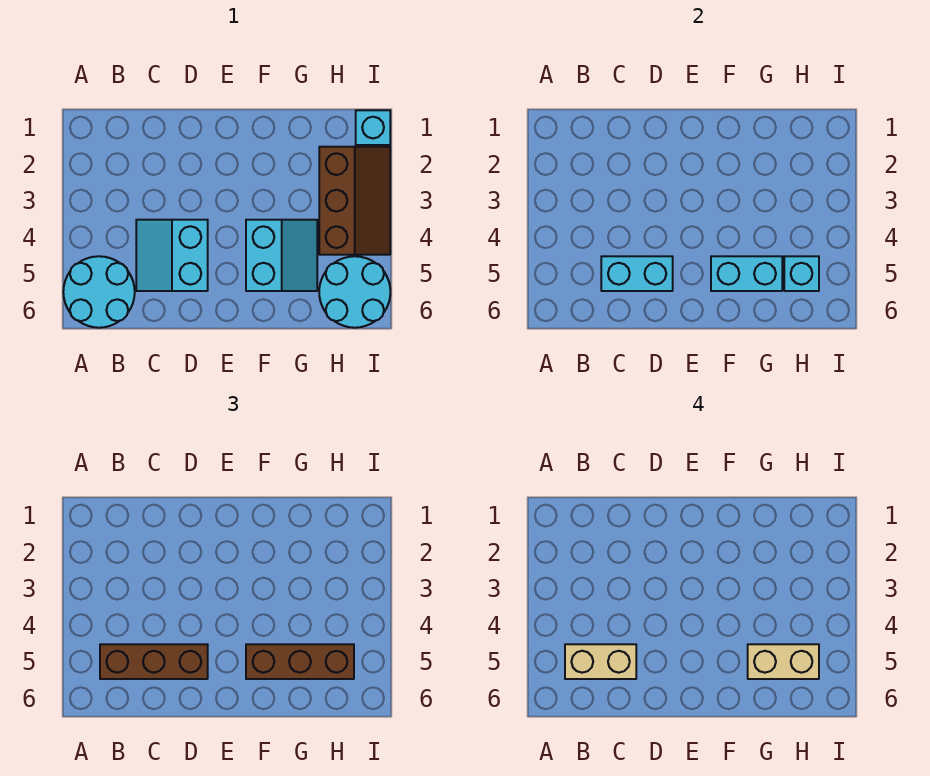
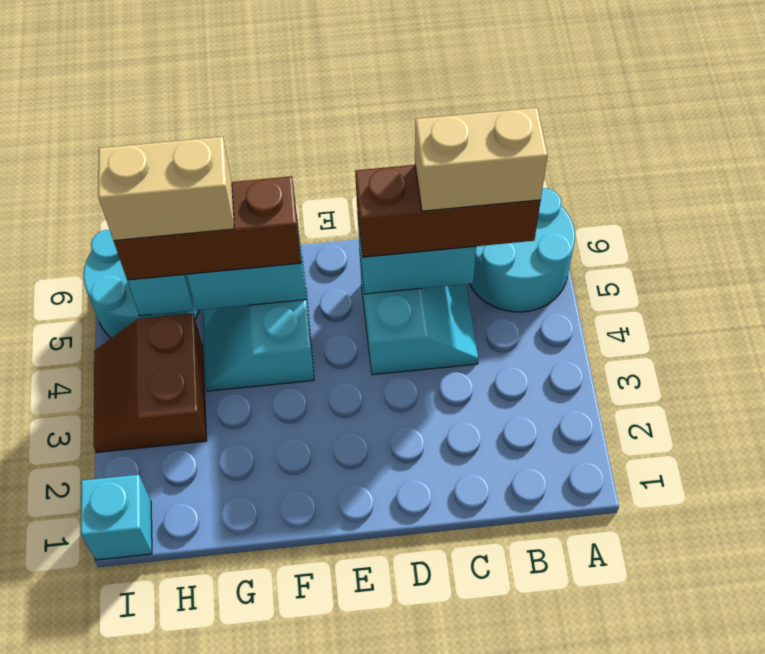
brown 2x3 slope [319,147,390,255] -> brown 2x2 slope [94,313,207,453]

